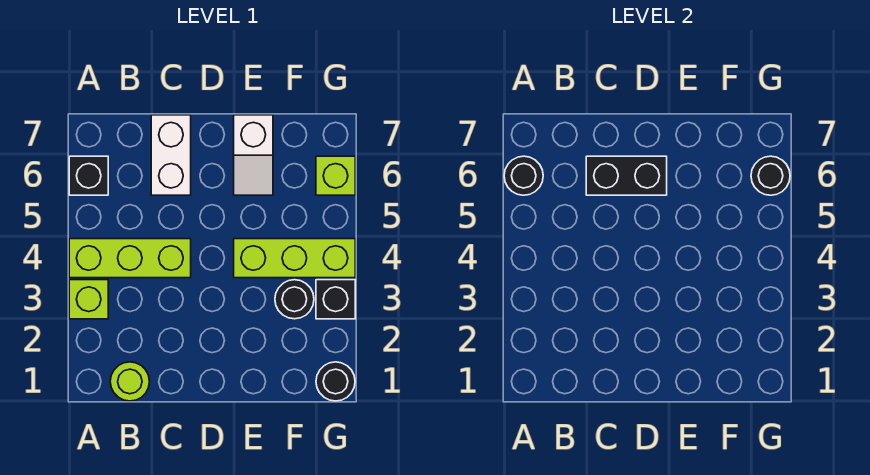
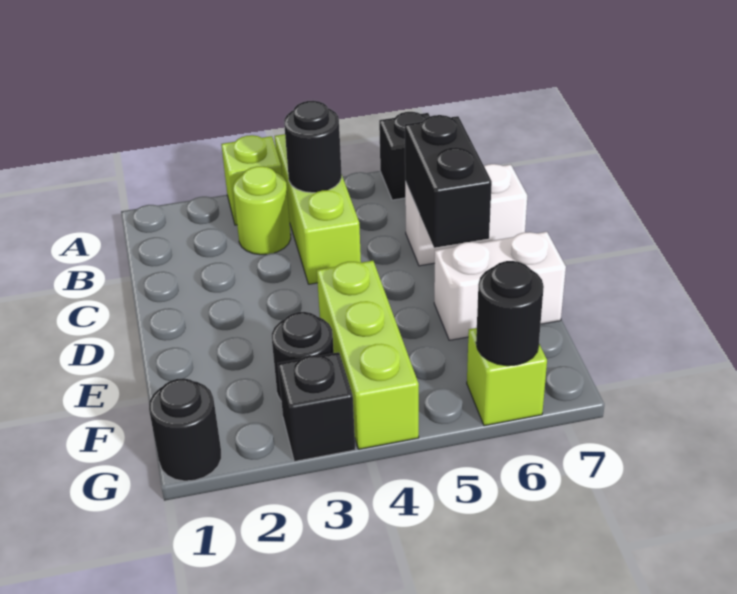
black 1x1 round brick [504,156,543,195] -> black 1x1 round brick moved to [284,101,342,193]
lime 1x1 round brick [110,362,149,401] -> lime 1x1 round brick moved to [233,166,291,255]
white 1x2 slope [234,115,273,195] -> white 1x2 brick [434,232,566,340]

